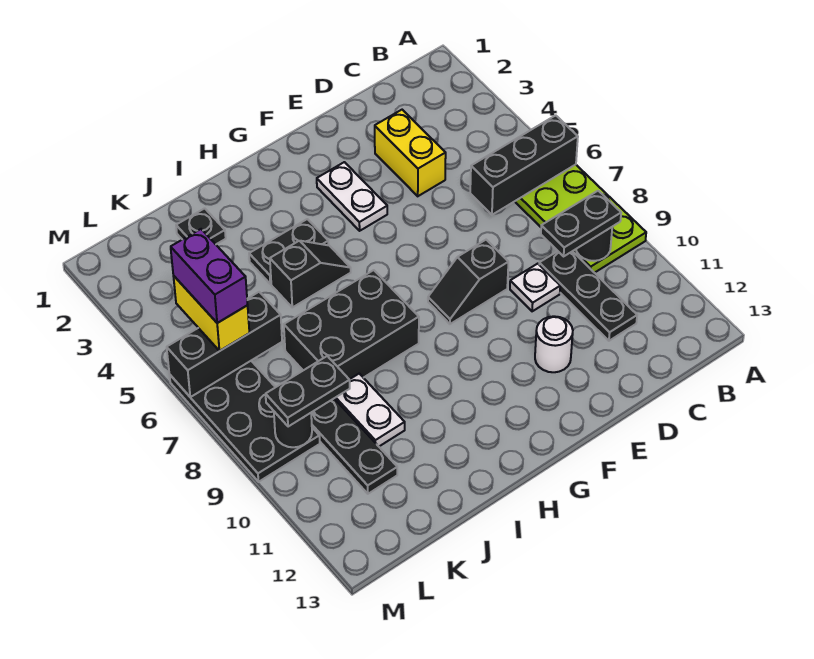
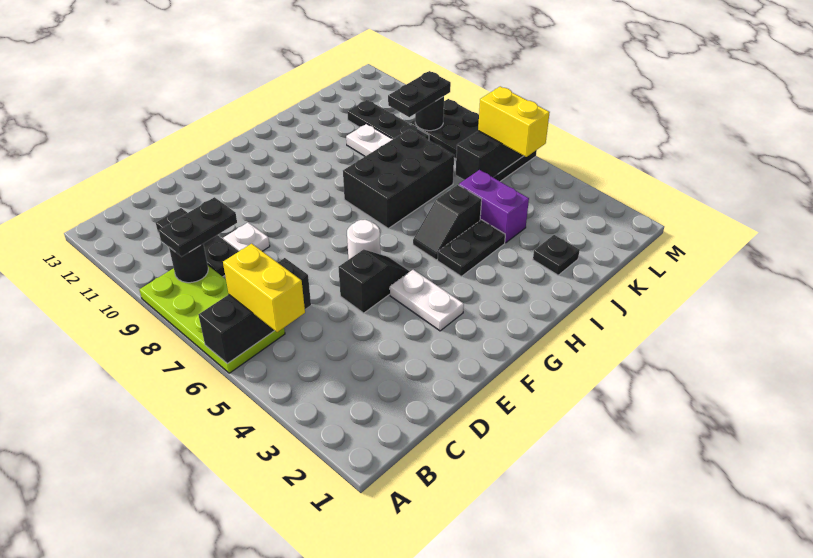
yellow 1x2 brick [375,110,446,196] -> yellow 1x2 brick moved to [223,244,305,332]
black 1x2 slope [428,240,508,324] -> black 1x2 slope moved to [338,249,410,313]
white 1x1 round brick [535,316,573,372] -> white 1x1 round brick moved to [347,220,380,260]
purple 1x2 brick [171,229,248,323] -> purple 1x2 brick moved to [459,170,529,243]

